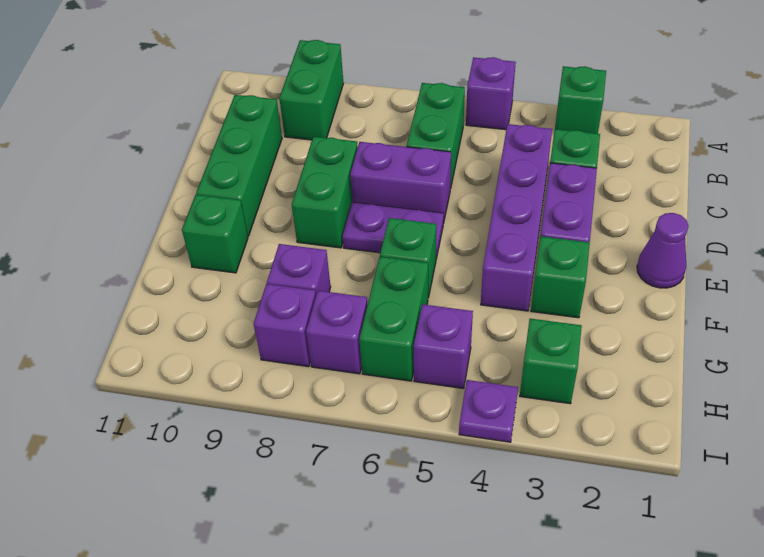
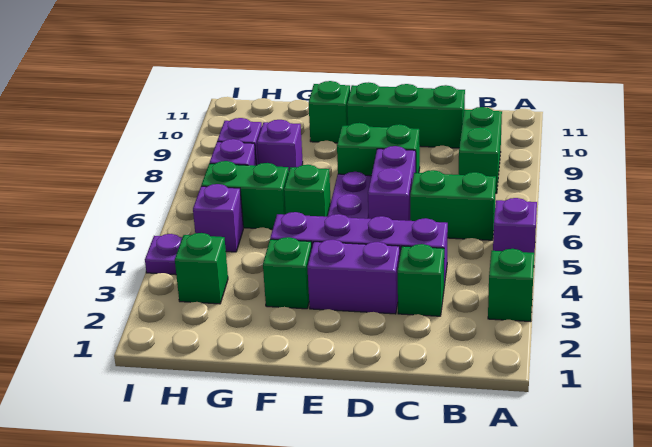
green 1x2 brick [279,40,343,140] -> green 1x2 brick turned to [459,107,502,193]
purple 1x1 cone [637,213,688,288] -> none

